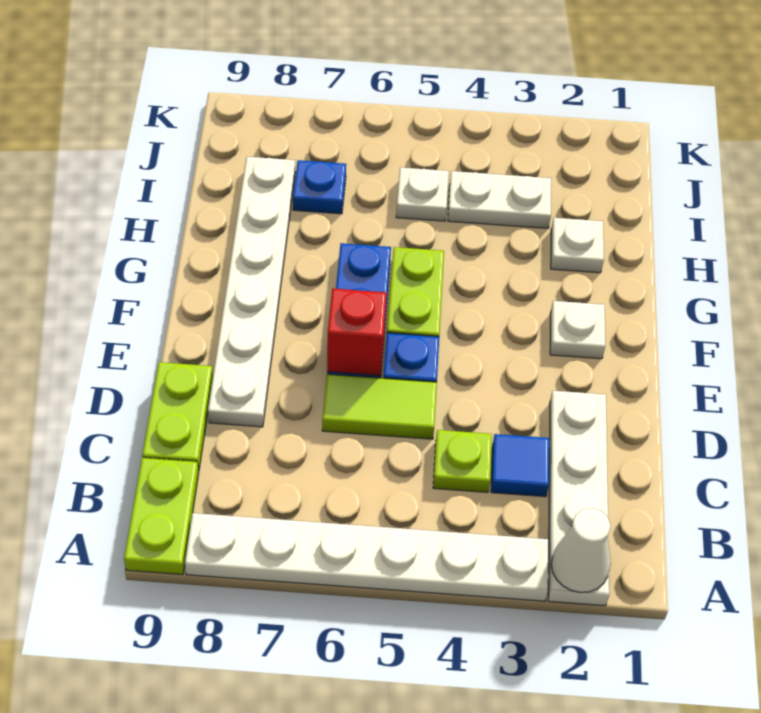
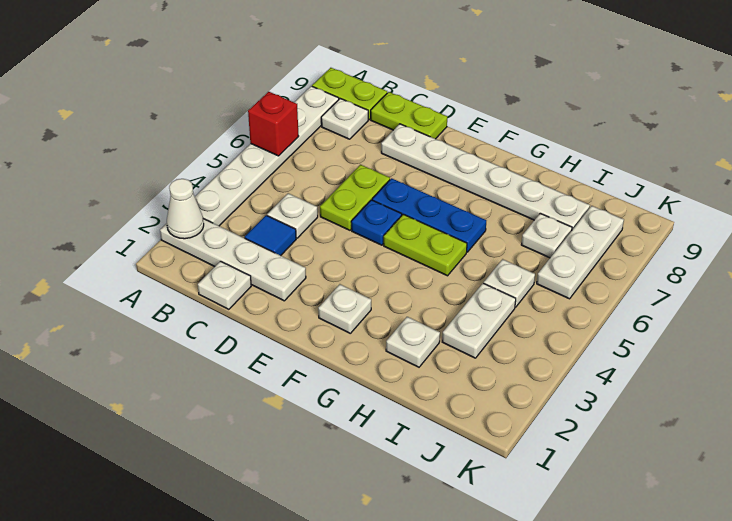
none -> white 1x1 plate [321,99,368,139]
none -> white 1x1 plate [198,261,251,309]
lime 1x1 plate [433,430,492,492] -> white 1x1 plate [267,193,318,238]
lime 1x2 tile [322,374,437,439] -> lime 1x2 plate [320,165,390,230]
red 1x1 brick [327,288,386,376] -> red 1x1 brick moved to [248,92,299,156]
blue 1x1 plate [293,160,346,214] -> white 1x1 plate [521,213,572,258]
none -> white 1x3 plate [537,206,624,299]

